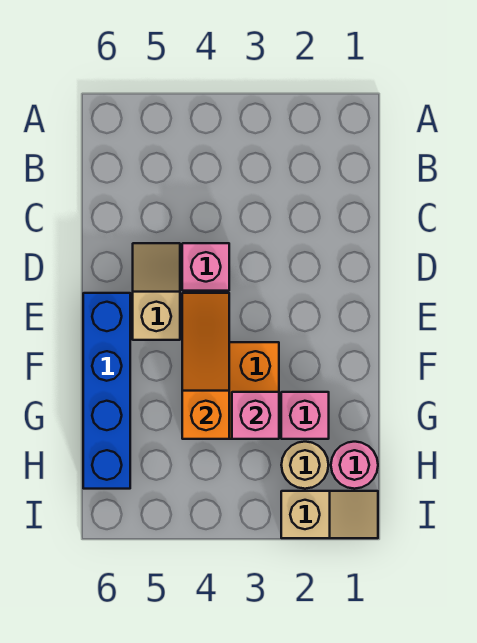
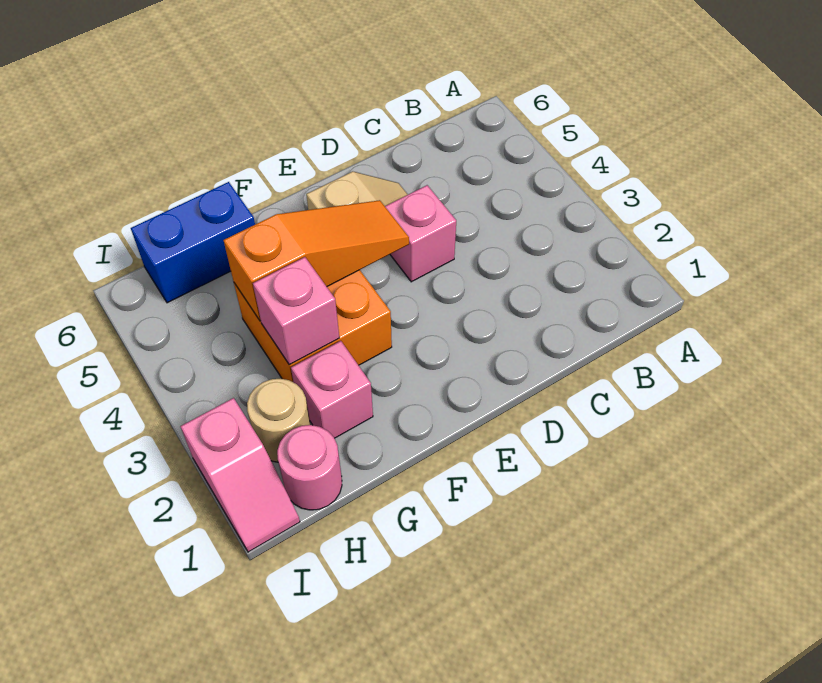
blue 1x4 brick [83,293,130,489] -> blue 1x2 brick [131,182,255,303]
tan 1x2 slope [281,491,378,538] -> pink 1x2 slope [180,398,300,552]

